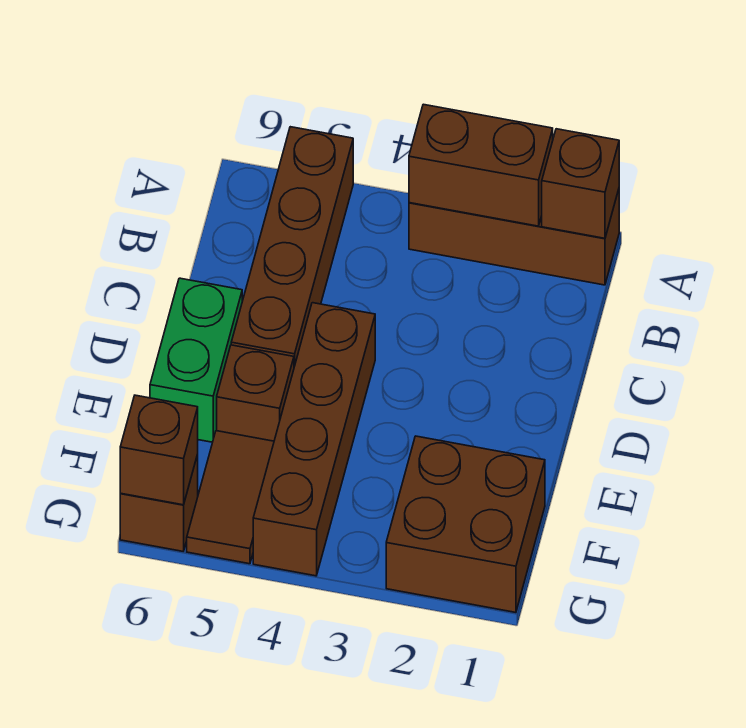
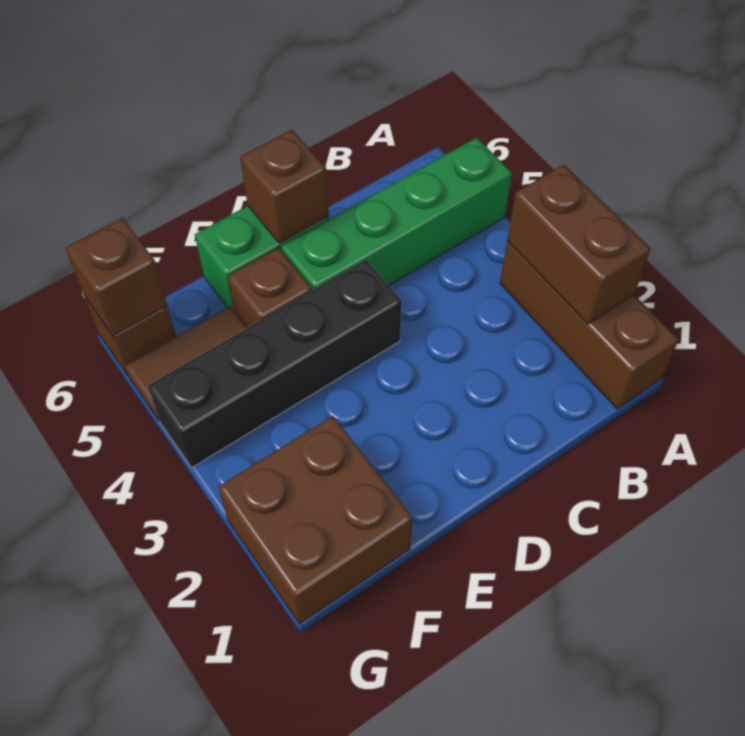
brown 1x1 brick [542,129,619,238] -> brown 1x1 brick moved to [240,130,329,243]
brown 1x4 brick [231,127,353,367] -> green 1x4 brick [281,137,512,291]
brown 1x4 brick [253,303,375,576] -> black 1x4 brick [148,260,402,468]

